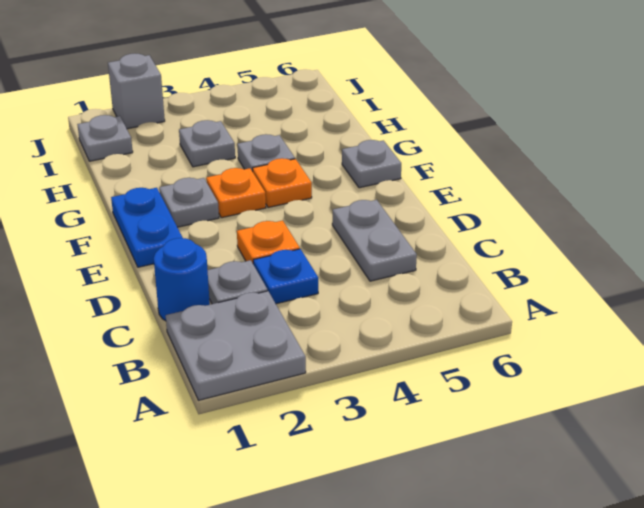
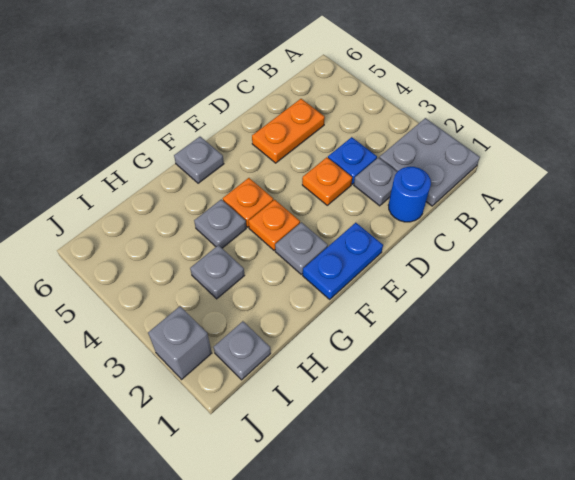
grey 1x2 plate [332,200,417,281] -> orange 1x2 plate [252,99,325,163]

